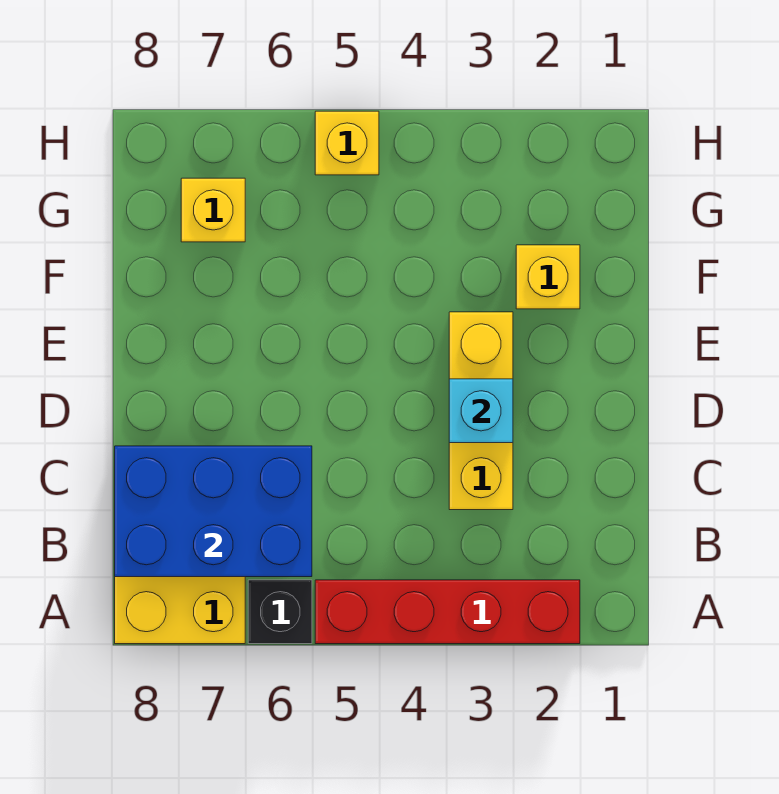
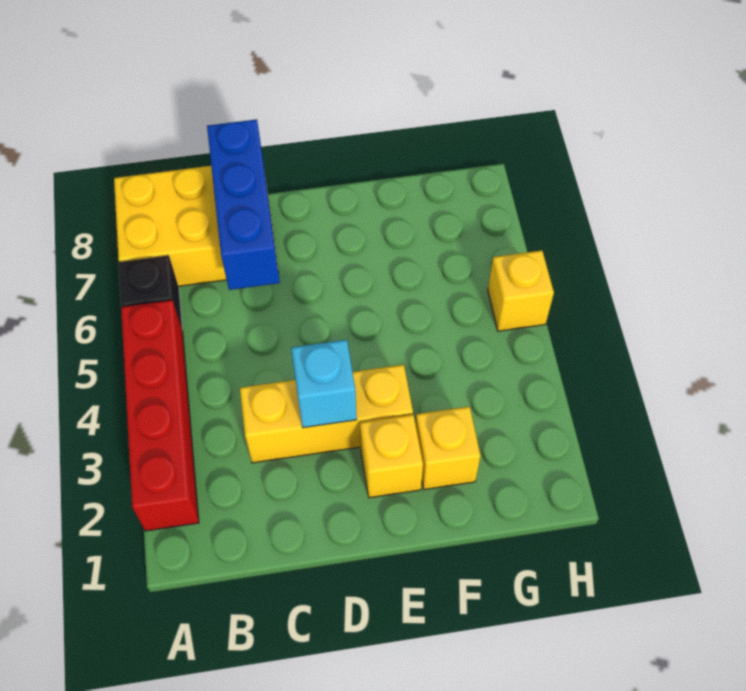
blue 2x3 brick [115,446,312,577] -> blue 1x3 brick [207,119,280,290]
yellow 1x1 brick [181,178,245,242] -> yellow 1x1 brick moved to [360,415,423,498]

